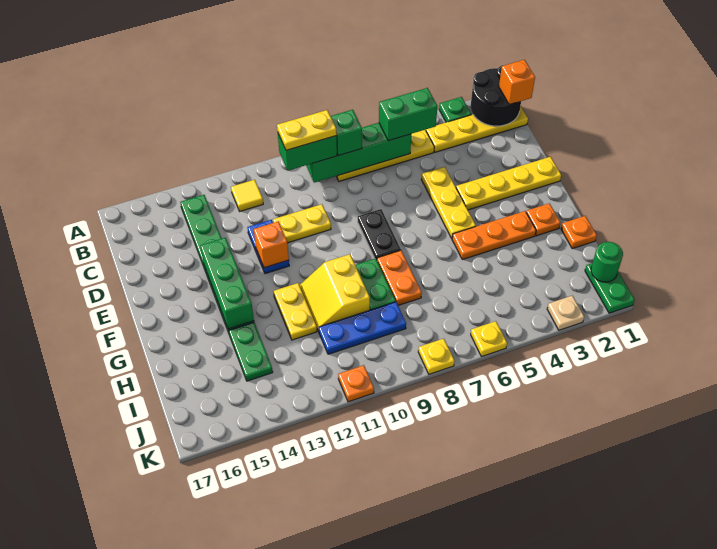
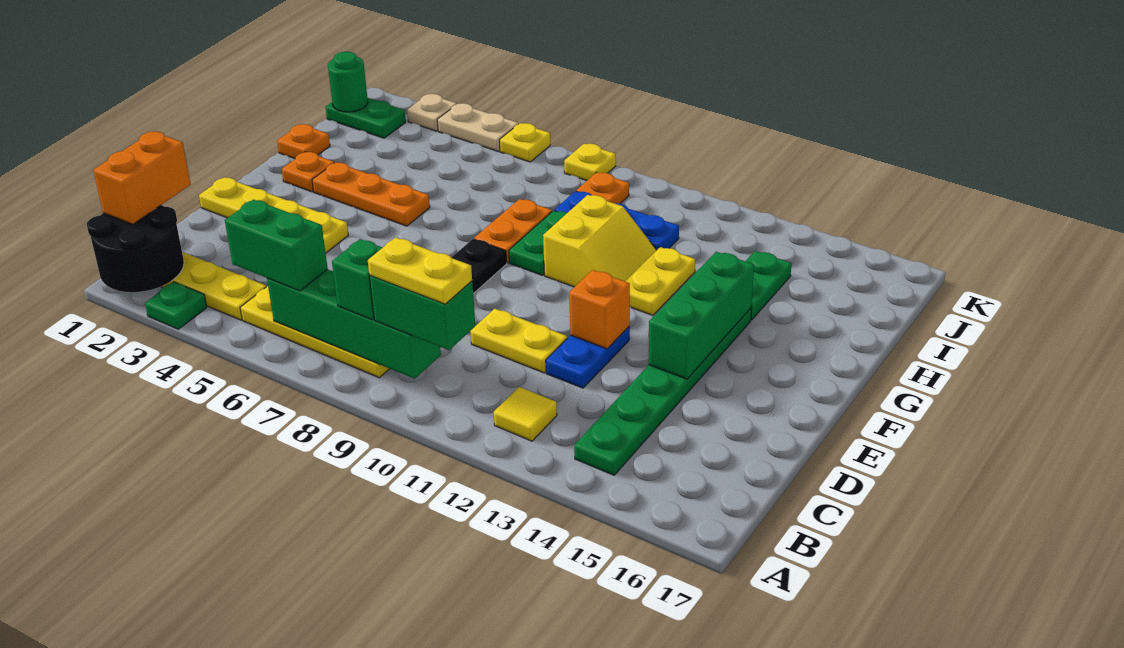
orange 1x1 brick [499,60,535,105] -> orange 1x2 brick [93,132,191,224]
yellow 1x3 plate [421,167,476,238] -> none
green 1x2 plate [585,263,635,313] -> green 1x2 plate turned to [325,98,406,138]
none -> tan 1x2 plate [437,103,518,152]
orange 1x1 plate [338,365,374,402] -> orange 1x1 plate moved to [576,172,629,204]

